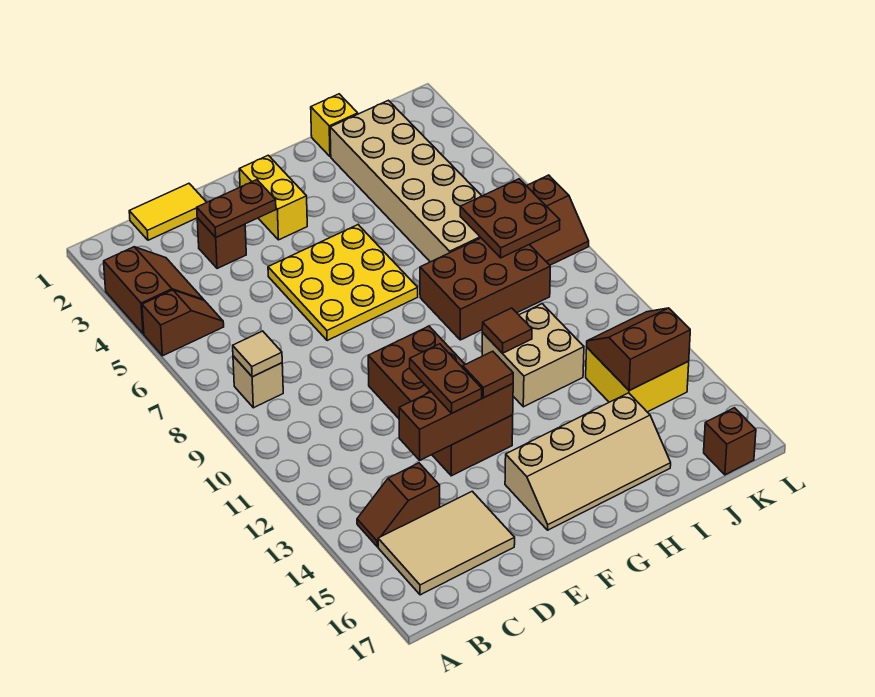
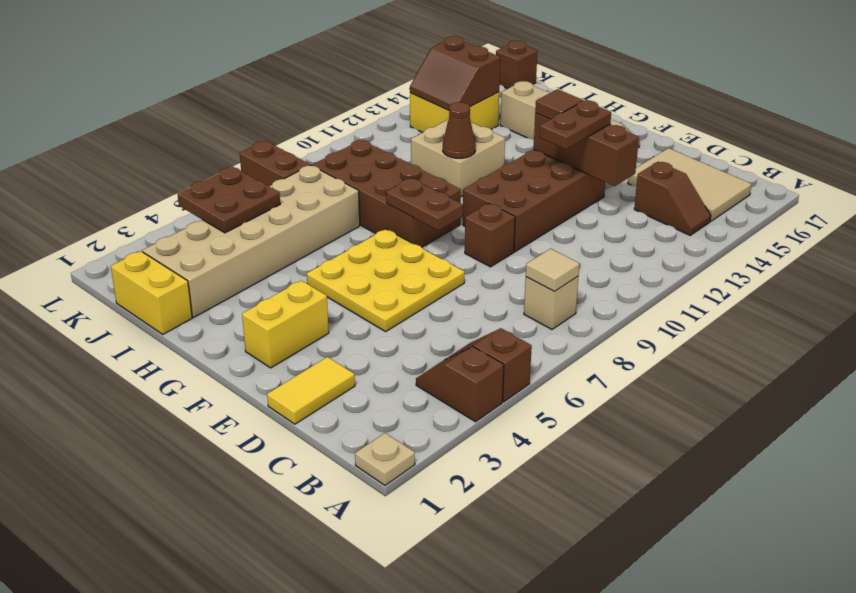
none -> tan 1x1 plate [355,433,415,485]
brown 2x2 slope [104,247,204,334] -> brown 1x2 slope [416,347,504,422]
yellow 1x2 tile [129,184,207,240] -> yellow 1x2 tile turned to [267,357,355,424]
brown 1x1 brick [197,218,246,269] -> brown 1x1 brick moved to [465,203,515,267]
brown 1x2 plate [197,180,276,237] -> brown 1x2 plate moved to [386,178,463,230]
brown 2x3 brick [420,238,550,340] -> brown 2x4 brick [312,140,461,247]
brown 1x1 tile [482,308,532,353] -> brown 1x1 cone [443,102,476,158]
yellow 1x1 brick [311,94,358,157] -> yellow 1x2 brick [111,251,192,334]
brown 2x2 plate [460,179,560,258] -> brown 2x2 plate moved to [177,167,280,233]

